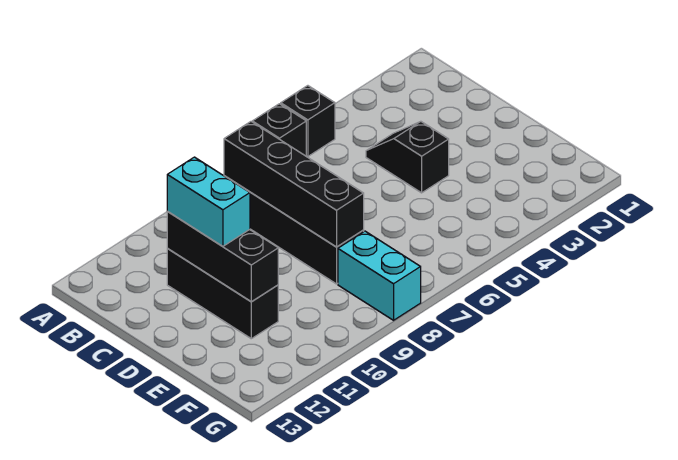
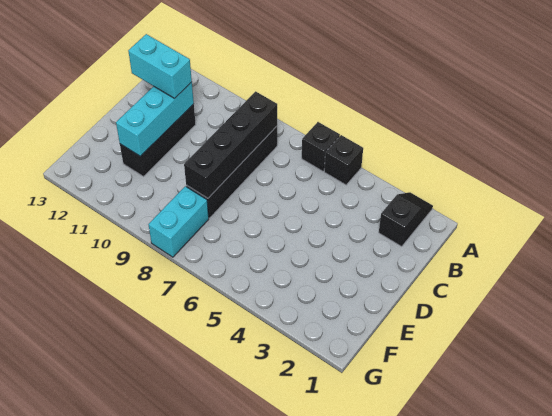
black 1x2 slope [366,121,449,193] -> black 1x2 slope moved to [379,192,433,247]
black 1x3 brick [167,211,278,302] -> cyan 1x3 brick [116,82,194,156]
cyan 1x2 brick [167,157,250,246] -> cyan 1x2 brick turned to [128,34,192,98]

